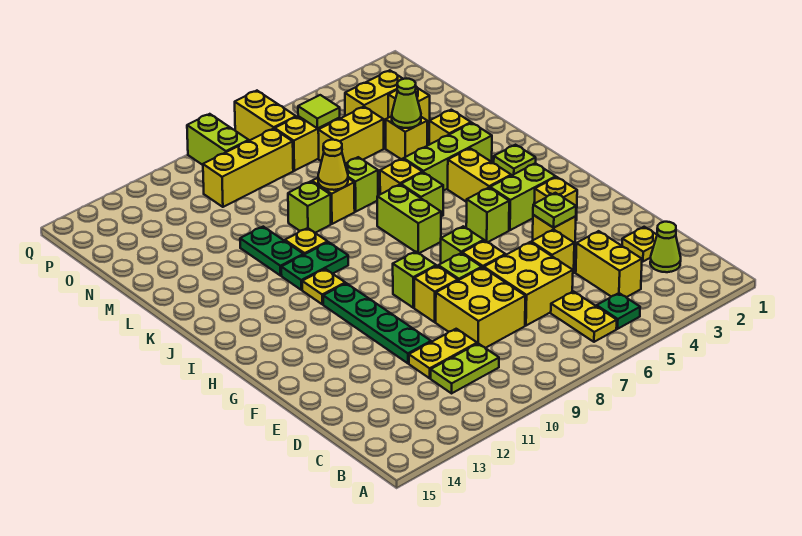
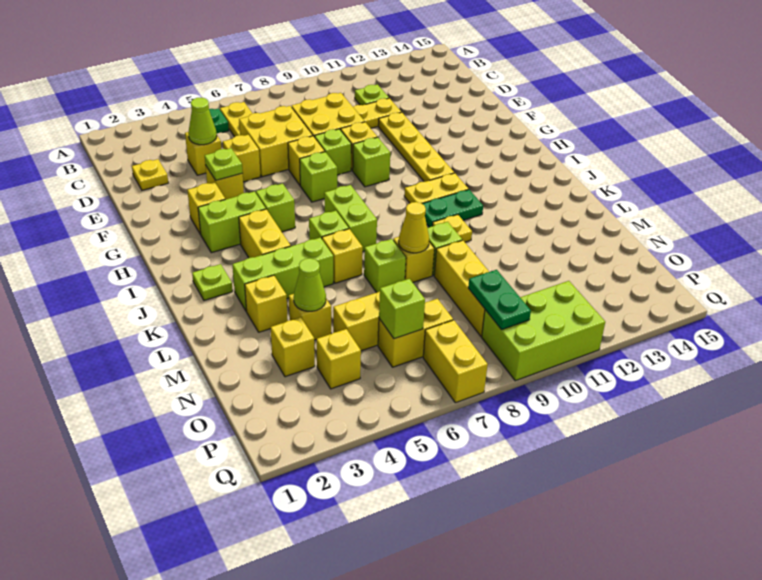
lime 1x1 cone [650,222,681,272] -> lime 1x1 cone moved to [188,98,217,145]
yellow 1x2 brick [576,231,642,297] -> yellow 1x1 brick [185,132,221,175]
lime 1x2 plate [431,344,499,393] -> lime 1x1 plate [355,85,389,105]
green 1x4 plate [323,283,431,363] -> yellow 1x4 plate [378,112,454,182]
yellow 1x1 plate [302,269,345,304] -> yellow 1x2 plate [404,173,468,203]
green 1x2 plate [240,227,303,276] -> green 1x2 plate moved to [468,270,531,330]
yellow 1x2 brick [345,70,403,125] -> yellow 1x1 brick [317,329,361,389]
lime 1x1 tile [298,95,340,128] -> lime 1x1 brick [379,279,425,339]
yellow 1x3 brick [203,129,293,207] -> yellow 1x3 brick turned to [434,240,489,336]
lime 1x2 brick [187,114,249,165] -> lime 2x3 brick [482,281,605,381]

